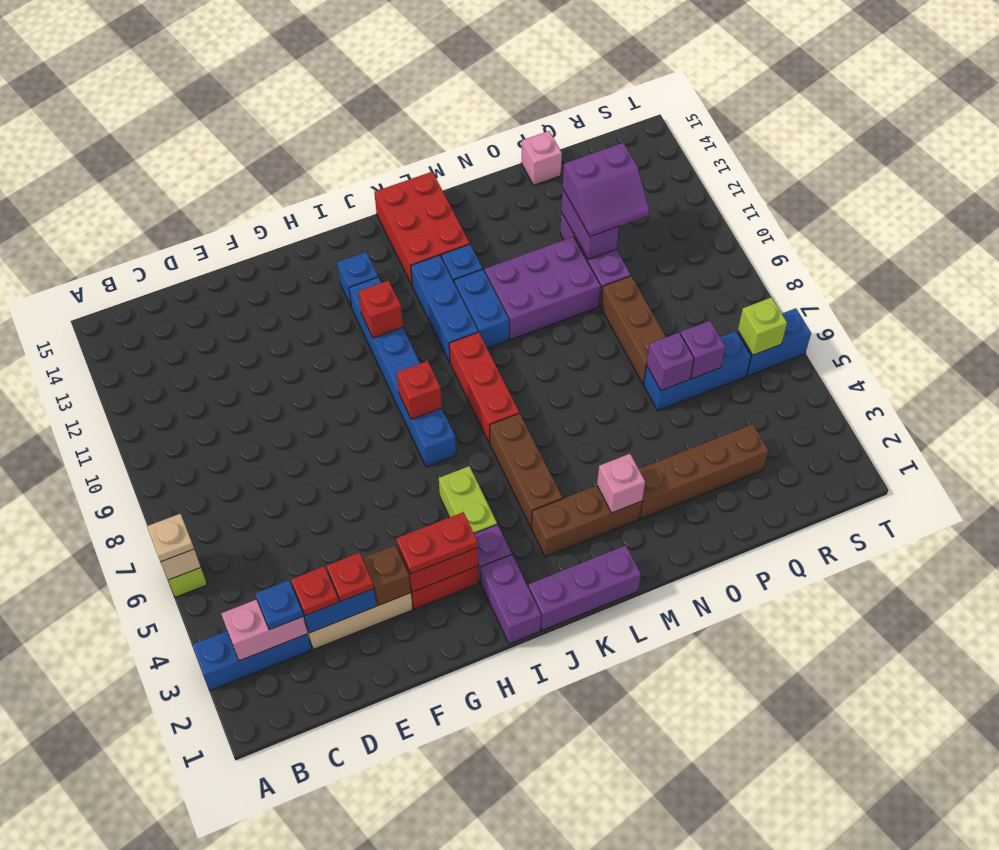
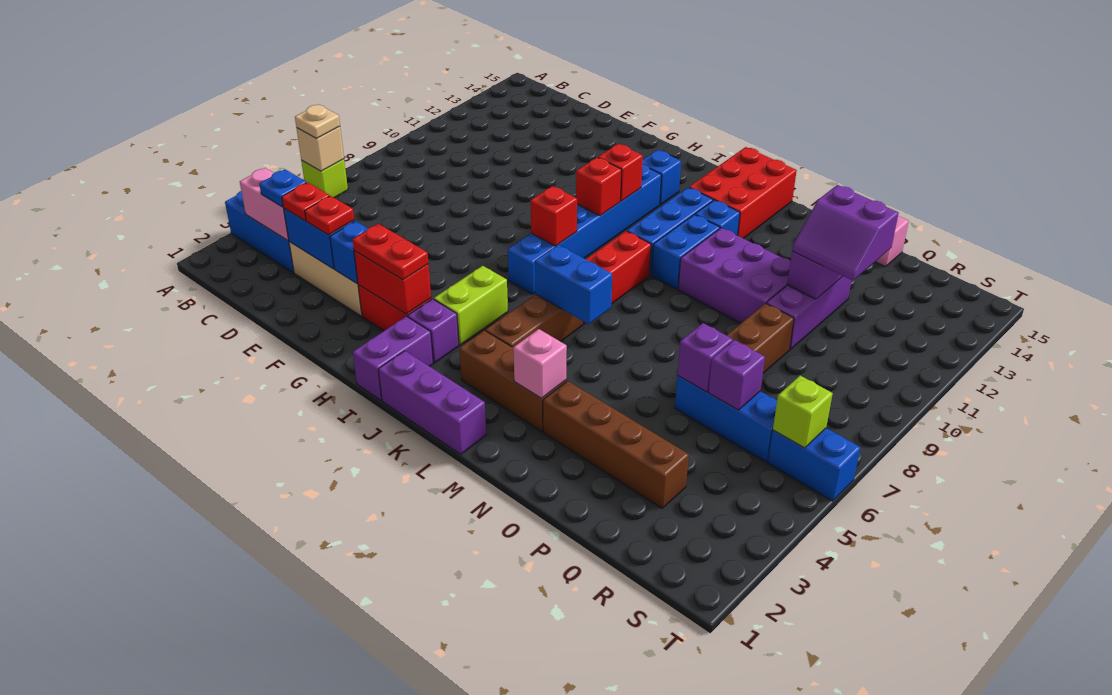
brown 1x1 brick [363,546,411,606] -> blue 1x1 brick [330,221,368,284]
none -> red 1x1 brick [576,157,622,216]
none -> blue 1x2 brick [535,245,612,324]

